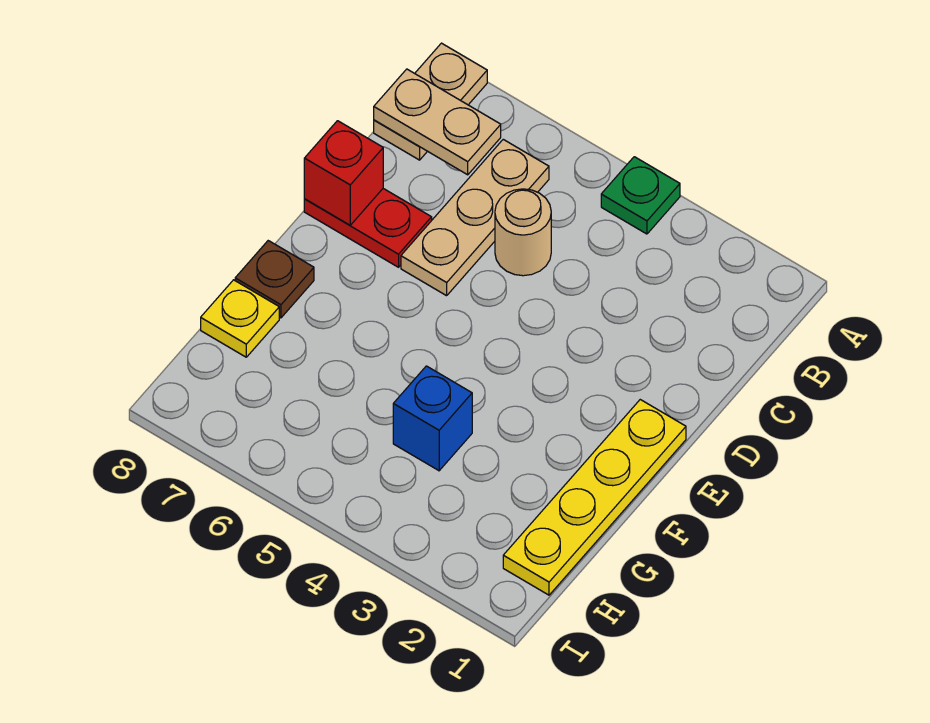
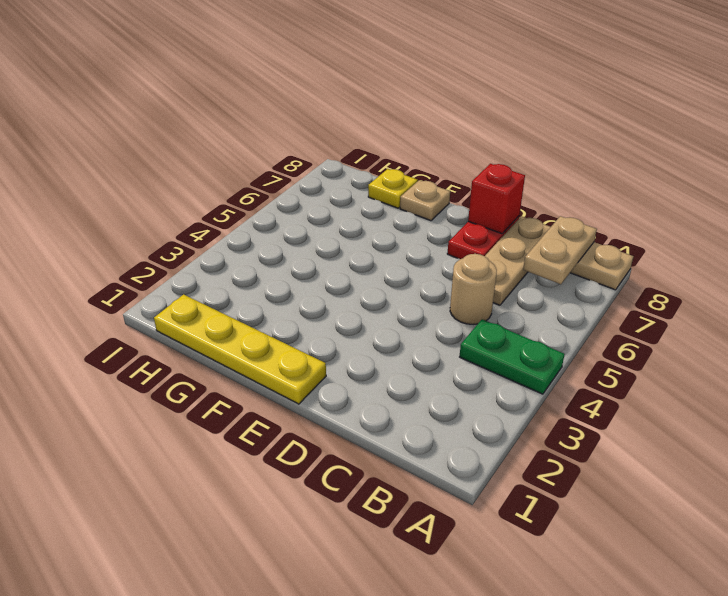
green 1x1 plate [601,157,680,234] -> green 1x2 plate [460,319,565,394]
tan 1x3 plate [401,139,549,296] -> tan 1x3 plate turned to [485,216,550,305]
brown 1x1 plate [235,241,314,318] -> tan 1x1 plate [400,180,450,221]
blue 1x1 brick [393,366,472,471] -> none

